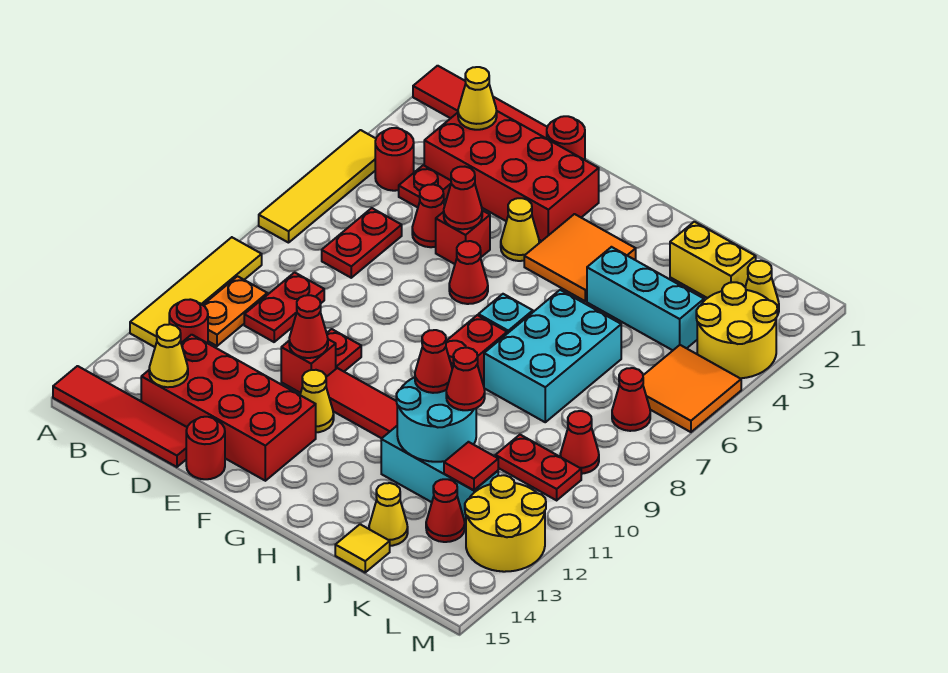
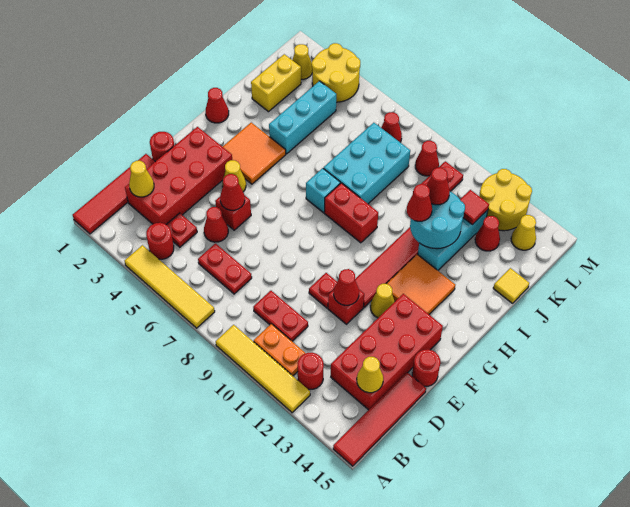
red 1x1 cone [449,241,488,304] -> red 1x1 cone moved to [206,88,229,123]
cyan 2x3 brick [484,290,621,422] -> cyan 2x3 brick turned to [323,123,410,204]
yellow 1x1 cone [369,483,408,546] -> yellow 1x1 cone moved to [511,215,536,250]
orange 2x2 tile [643,345,741,432] -> orange 2x2 tile moved to [386,254,455,314]

